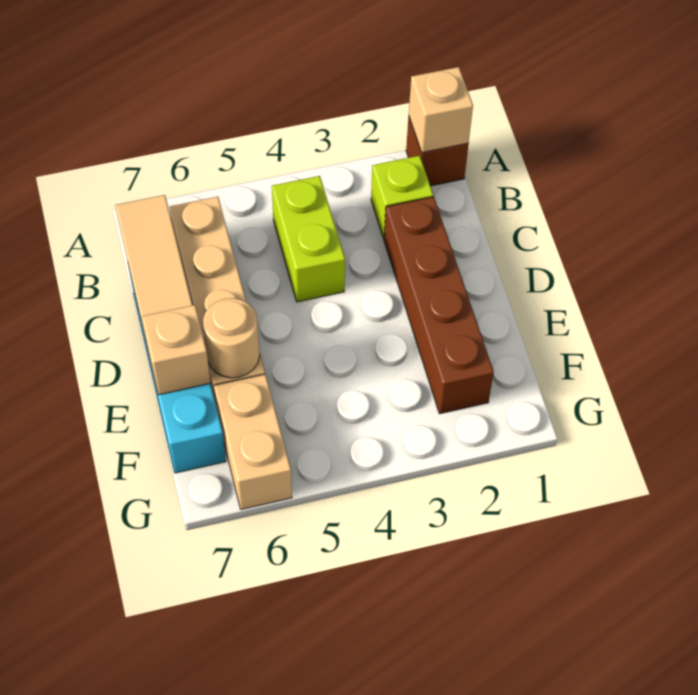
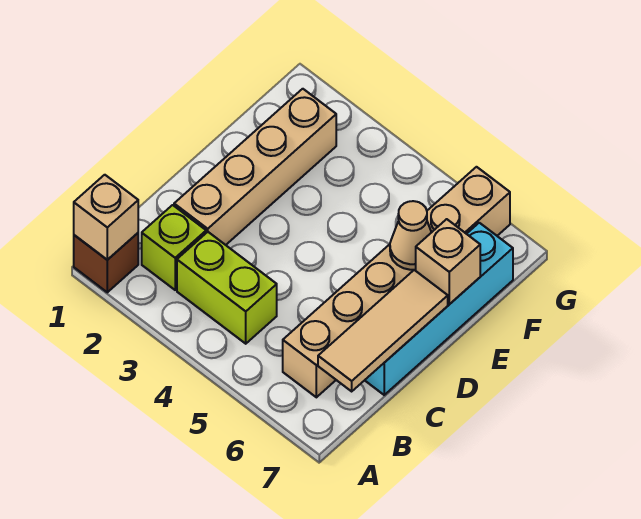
lime 1x2 brick [272,176,345,302] -> lime 1x2 brick turned to [177,232,277,344]
brown 1x4 brick [384,197,494,414] -> tan 1x4 brick [174,89,336,245]
tan 1x1 round brick [203,298,260,378] -> tan 1x1 cone [390,201,432,270]

